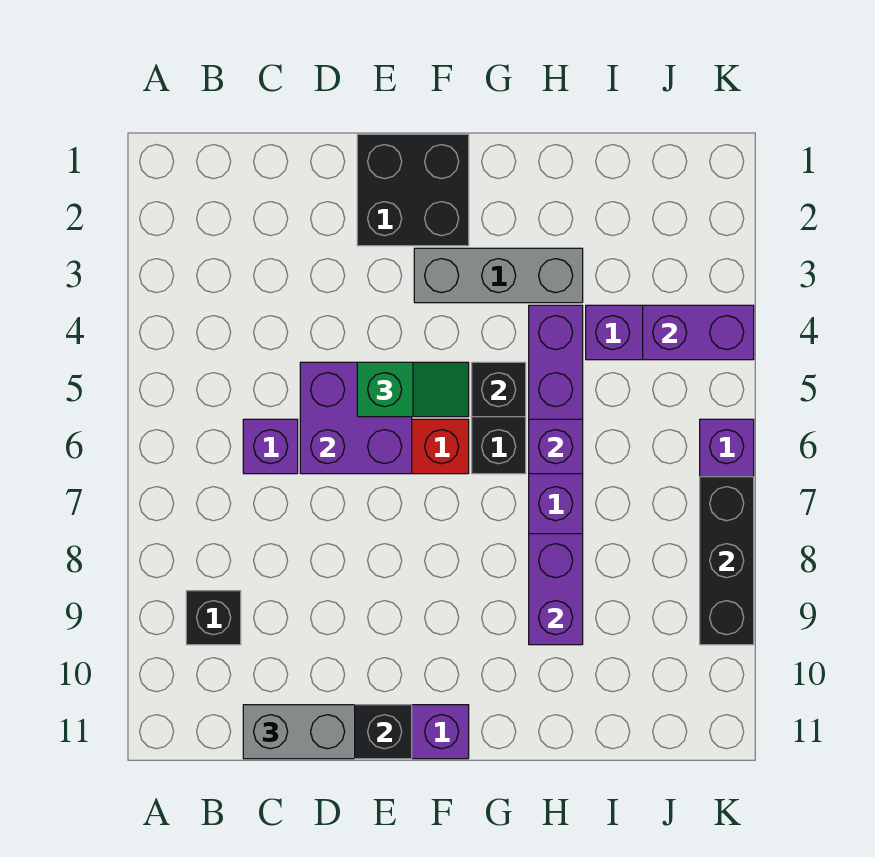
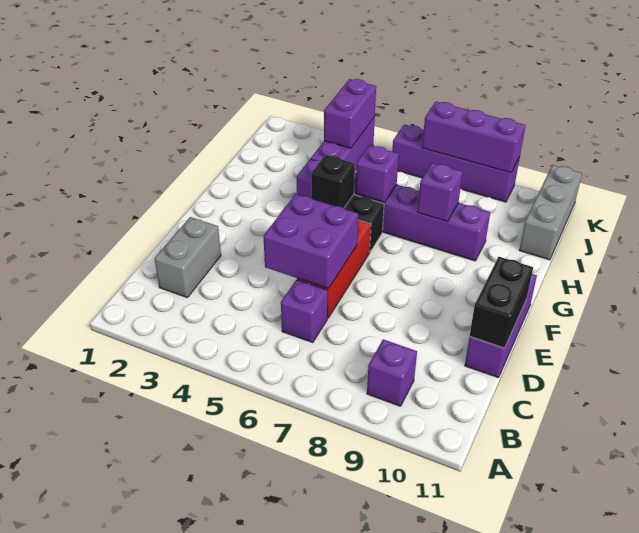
black 1x1 brick [186,591,241,645] -> purple 1x1 brick [367,339,417,406]
grey 1x2 brick [243,705,355,759] -> grey 1x2 brick moved to [155,217,221,297]
black 2x2 brick [357,134,469,246] -> none
green 1x2 slope [357,362,469,417] -> none
grey 1x3 brick [414,248,583,303] -> grey 1x3 brick moved to [519,165,582,260]
purple 1x2 brick [529,534,583,645] -> purple 1x1 brick [417,163,463,222]
black 1x3 brick [700,477,754,645] -> purple 1x3 brick [422,102,526,173]

